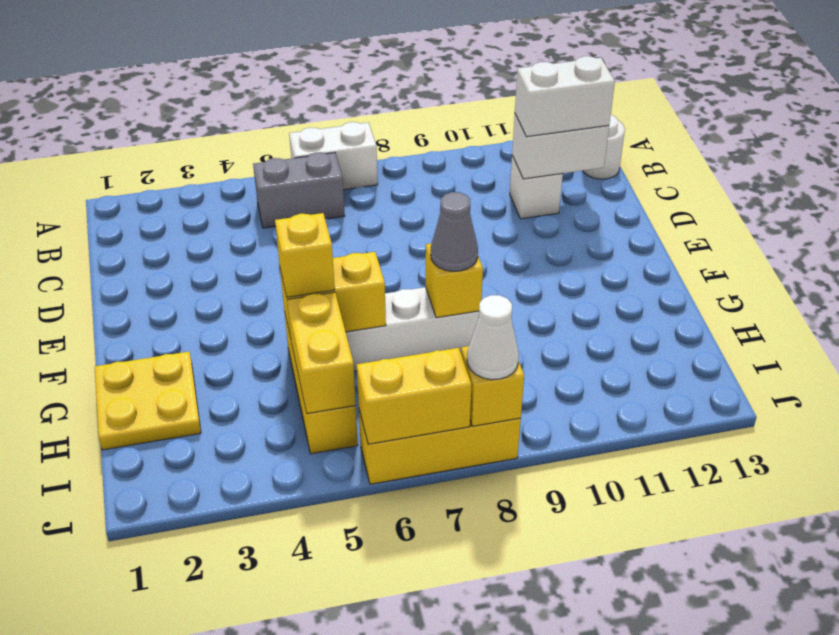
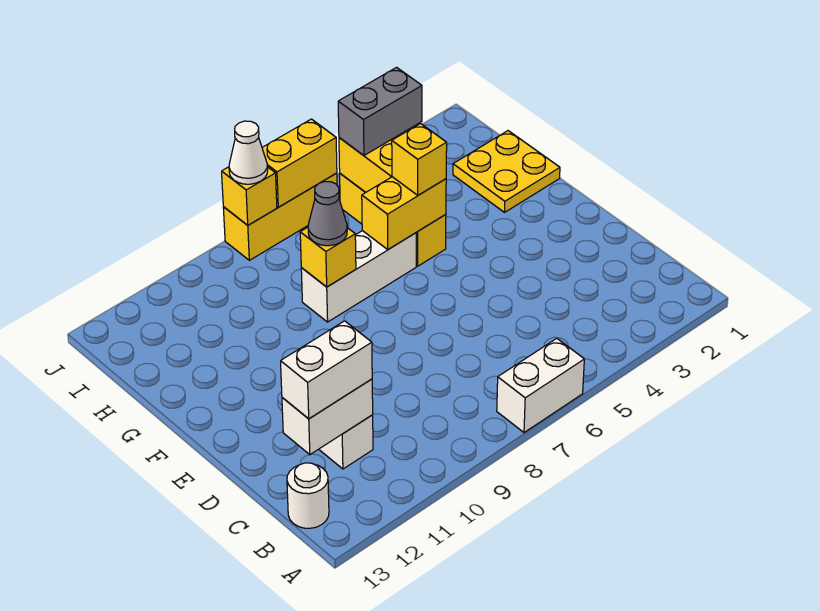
grey 1x2 brick [253,152,345,228] -> grey 1x2 brick moved to [338,67,422,155]

